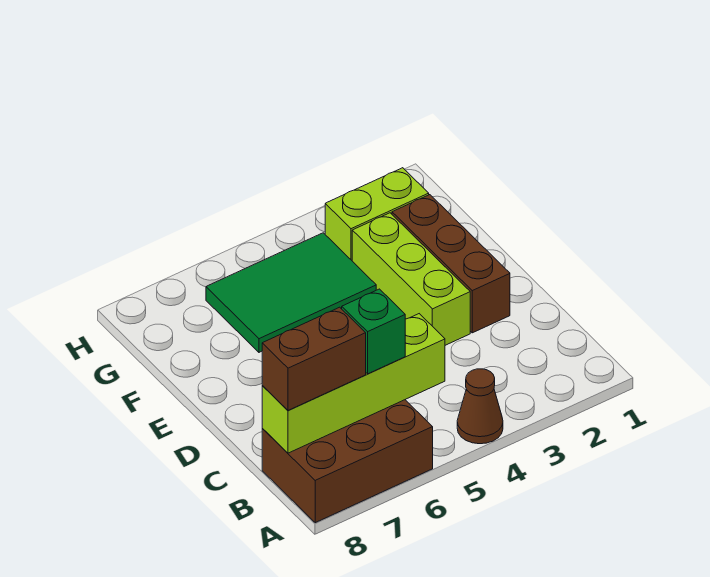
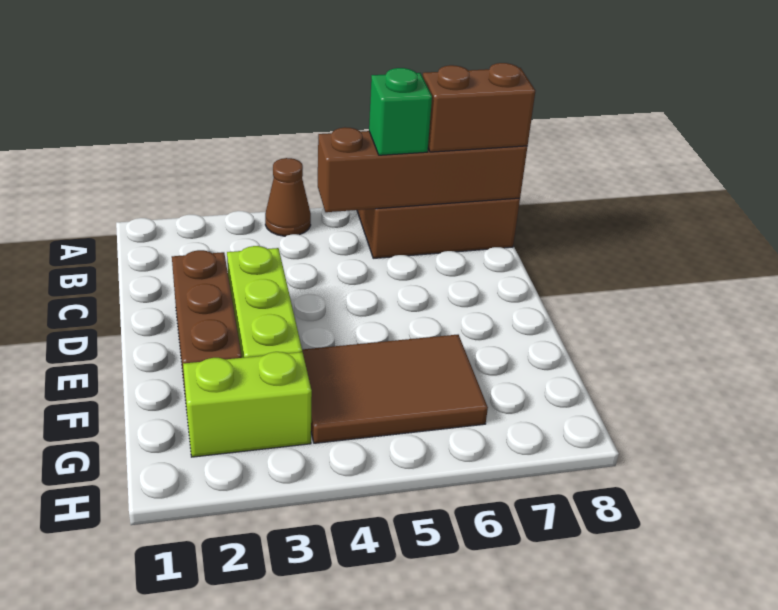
lime 1x4 brick [262,314,445,453] -> brown 1x4 brick [318,127,527,212]
green 2x3 tile [206,233,376,352] -> brown 2x3 tile [302,335,488,443]

